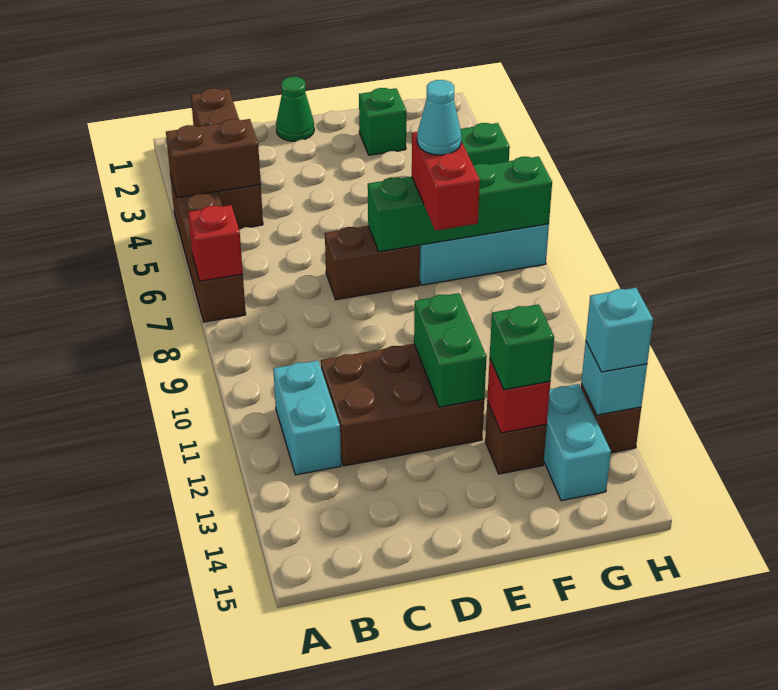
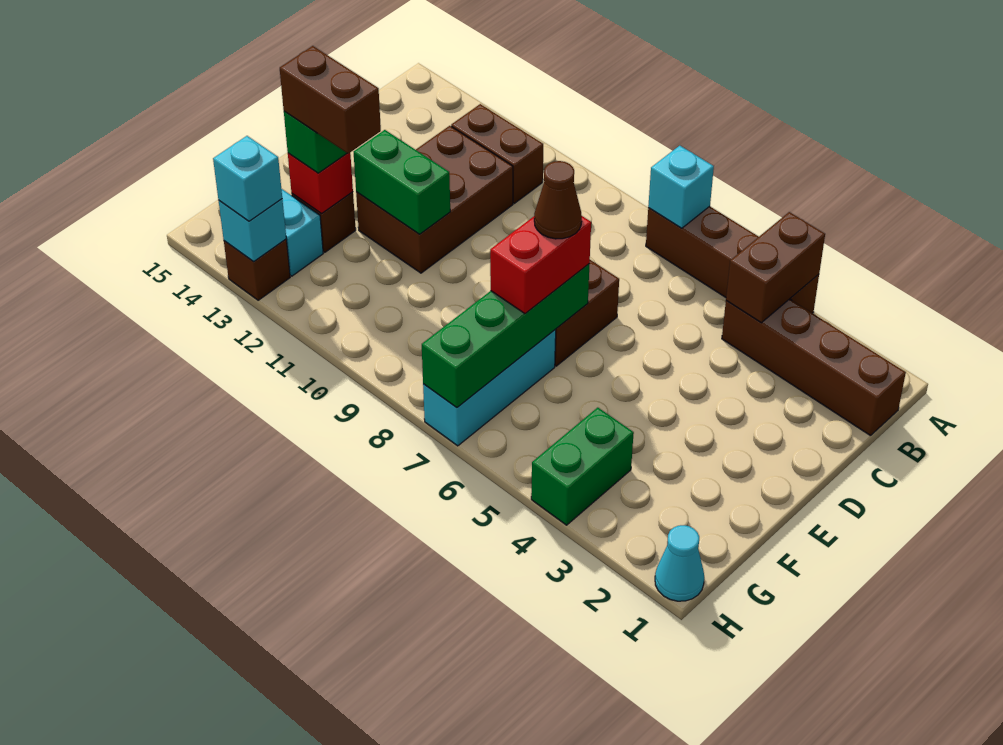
red 1x1 brick [188,205,243,281] -> cyan 1x1 brick [648,146,714,228]
cyan 1x2 brick [273,360,341,475] -> brown 1x2 brick [451,104,543,203]
green 1x1 cone [276,77,314,141] -> none
none -> brown 1x1 cone [534,161,582,239]
green 1x1 brick [359,88,406,155] -> none
red 1x2 brick [412,132,480,231] -> red 1x2 brick turned to [490,216,591,314]
cyan 1x1 cone [417,80,462,155] -> cyan 1x1 cone moved to [655,525,704,601]
none -> brown 1x2 brick [280,46,381,154]

